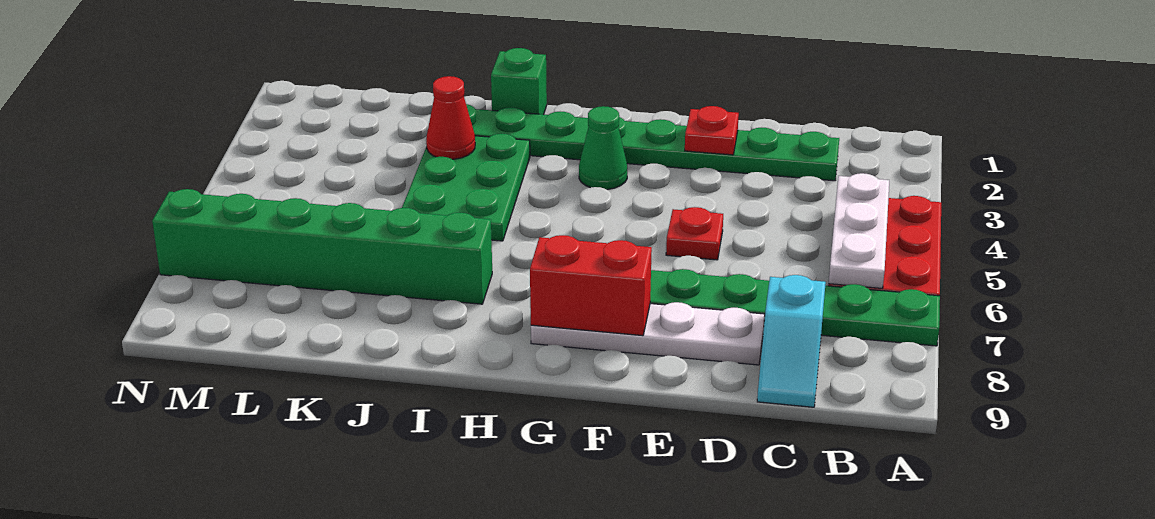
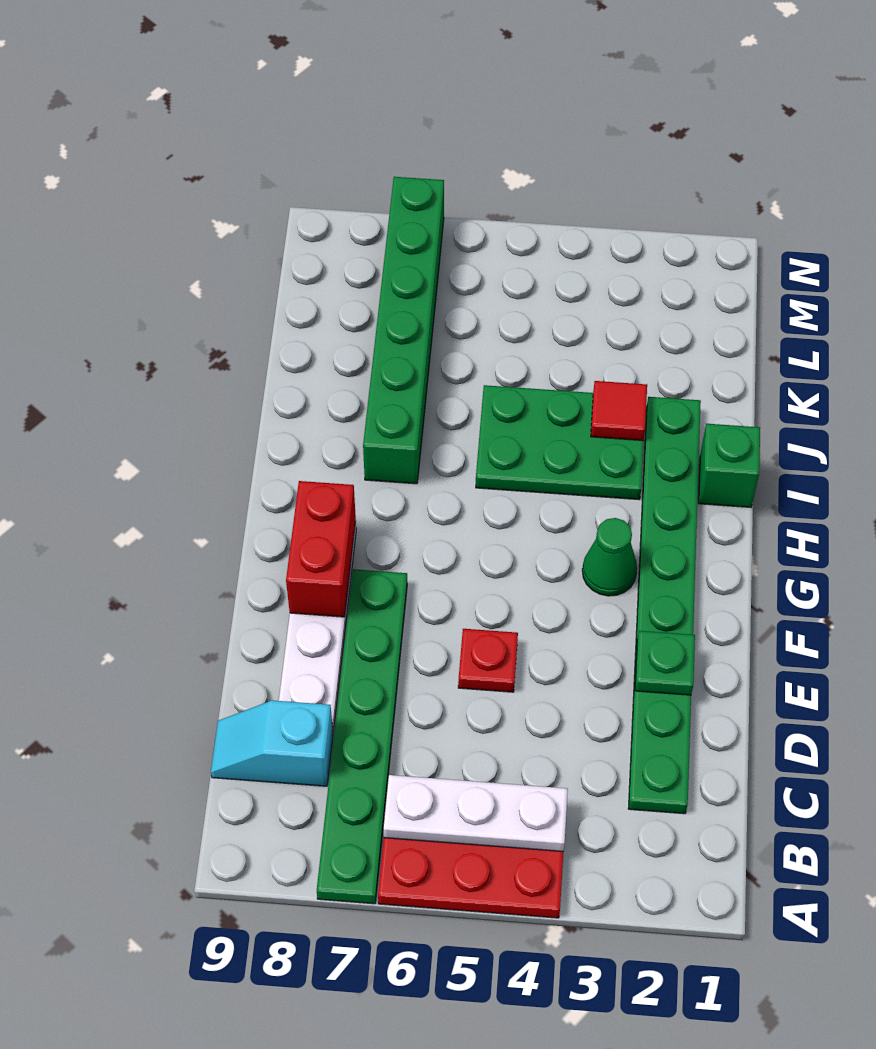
red 1x1 plate [685,106,739,155] -> green 1x1 plate [635,631,695,695]
red 1x1 cone [426,76,475,159] -> red 1x1 tile [591,381,647,441]

